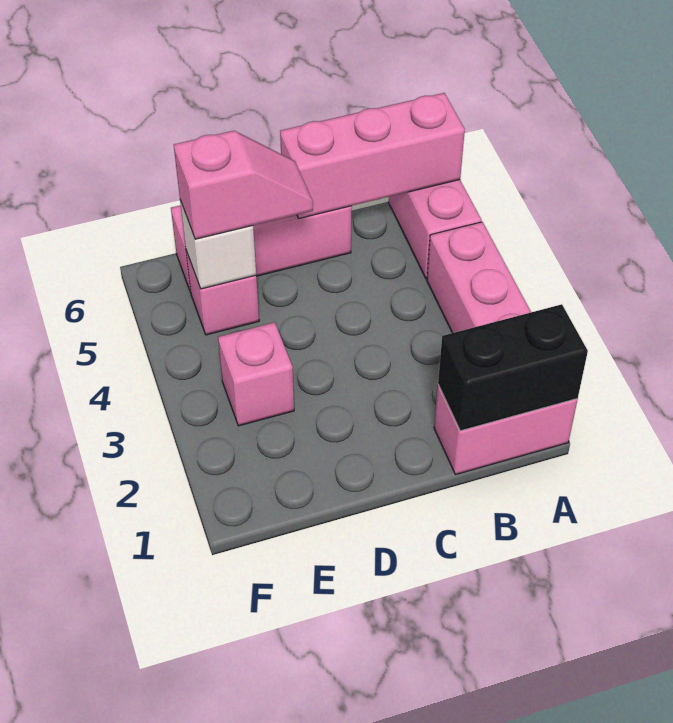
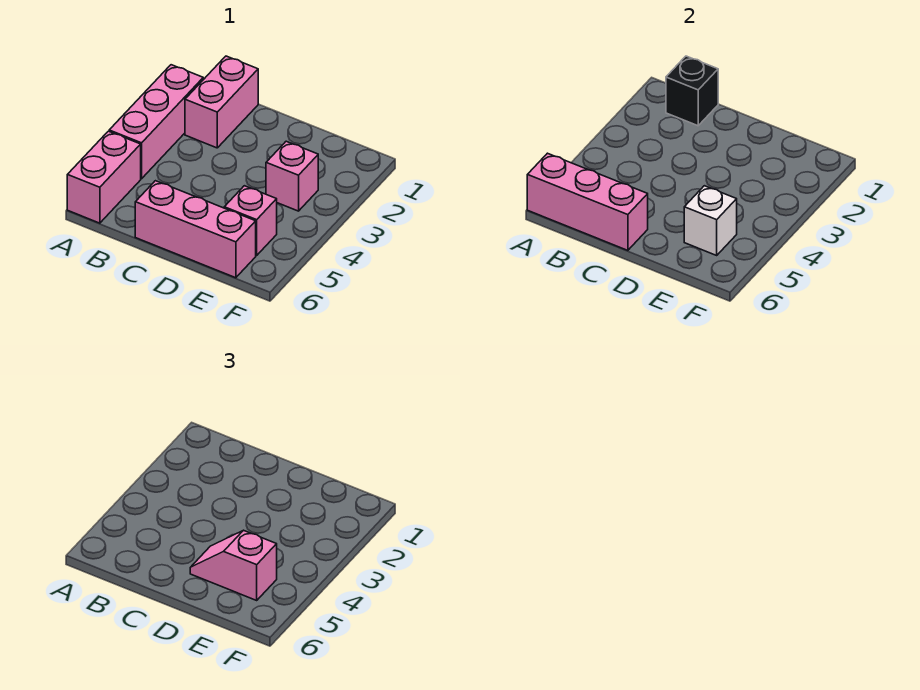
pink 1x2 brick [434,385,578,475] -> pink 1x2 brick turned to [185,56,258,148]
black 1x2 brick [438,304,588,431] -> black 1x1 brick [666,56,718,126]

